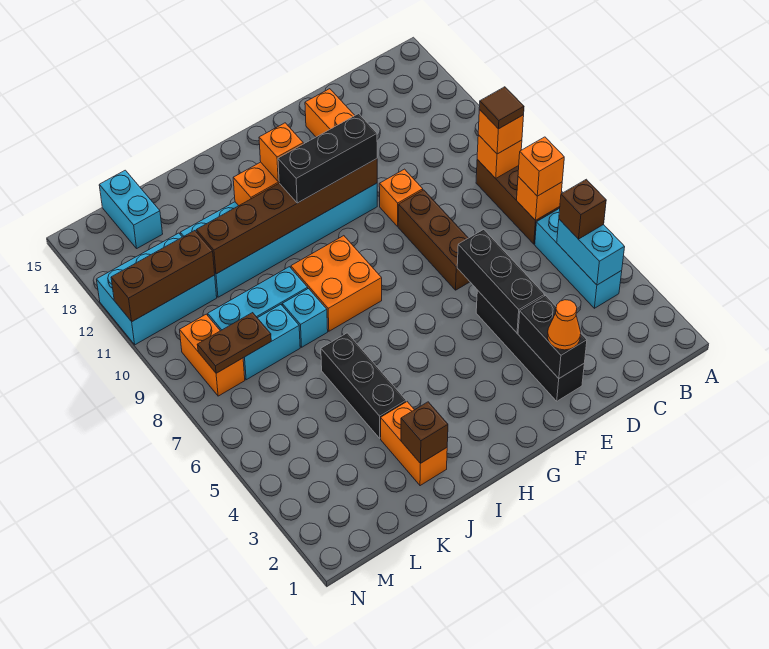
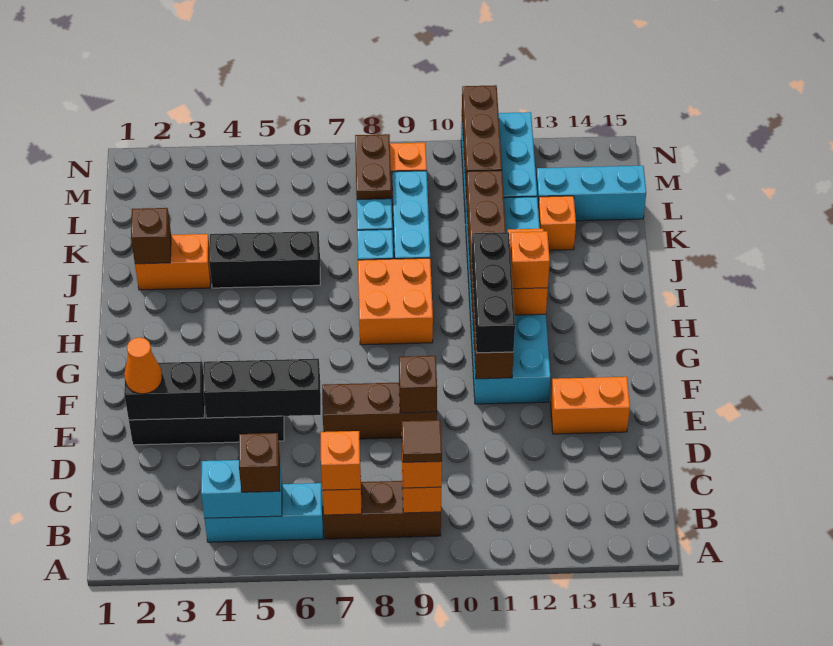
none -> brown 1x1 brick [399,356,437,413]
orange 1x1 brick [379,169,423,226] -> orange 1x1 brick moved to [538,196,576,250]
cyan 1x2 brick [99,170,163,248] -> cyan 1x3 brick [536,166,646,221]

